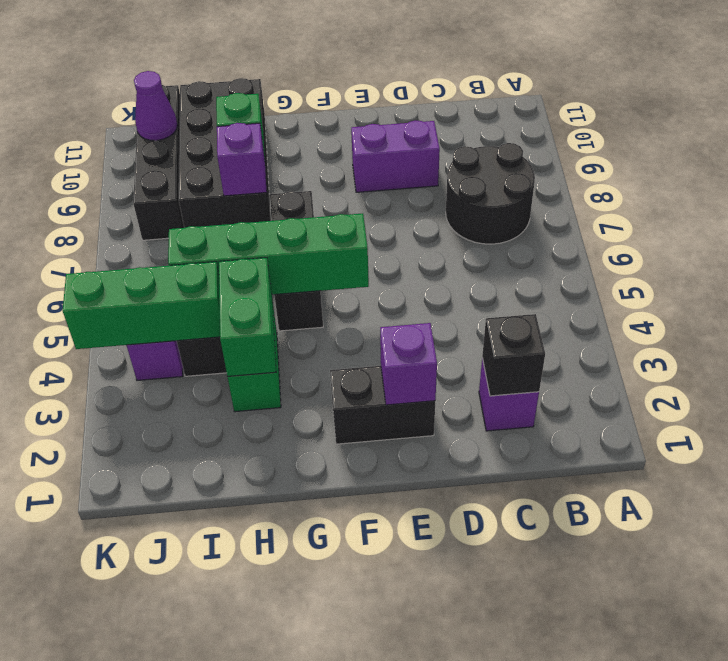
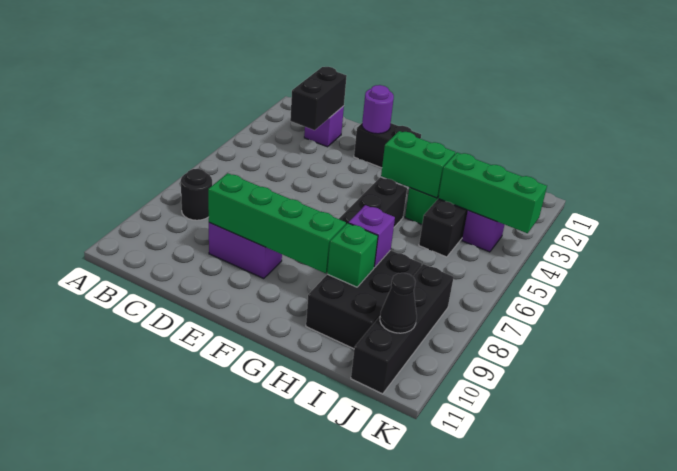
black 2x2 round brick [446,143,535,244] -> black 1x1 round brick [181,169,212,220]
black 1x1 brick [482,314,545,396] -> black 1x2 brick [290,67,347,130]
purple 1x1 brick [380,323,437,405] -> purple 1x1 round brick [362,85,394,134]
green 1x4 brick [168,213,369,295] -> green 1x4 brick moved to [208,173,346,273]
green 1x2 brick [219,258,276,376] -> green 1x2 brick turned to [381,131,455,198]
black 2x4 brick [179,78,270,228] -> black 2x3 brick [306,250,422,349]
purple 1x1 cone [134,71,177,141] -> black 1x1 cone [380,273,417,333]

